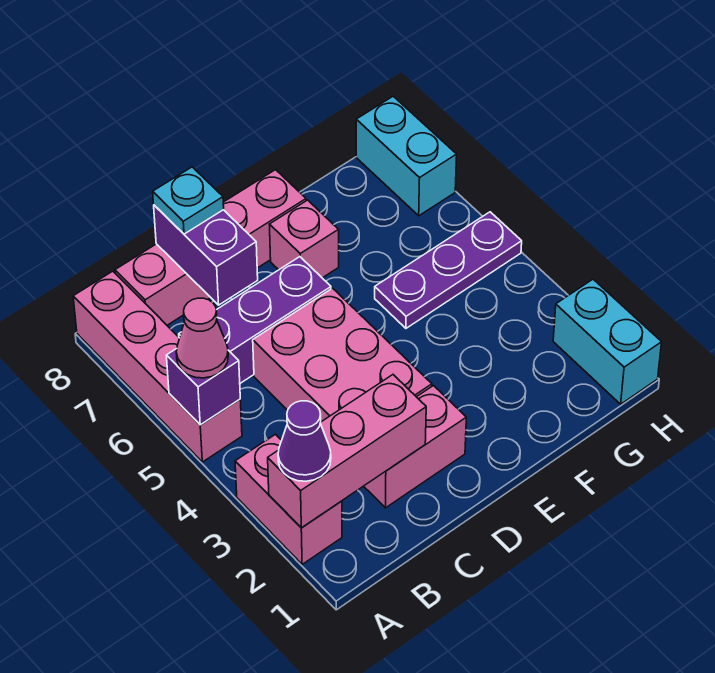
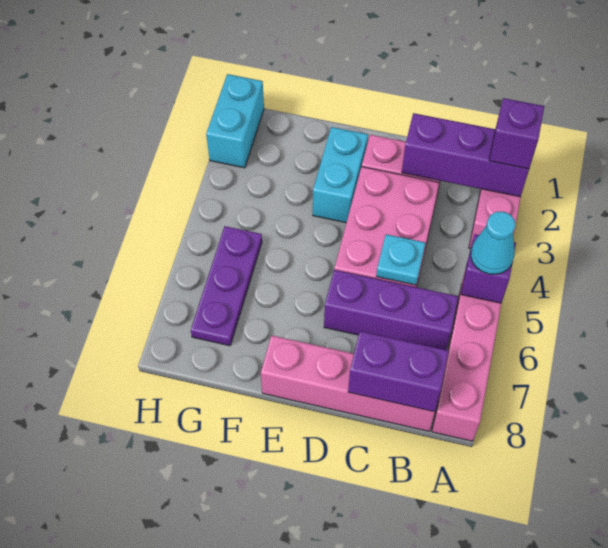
pink 1x3 brick [268,375,426,528] -> purple 1x3 brick [402,113,529,197]
purple 1x1 cone [278,401,331,481] -> purple 1x1 brick [489,98,544,169]
pink 1x1 cone [176,298,228,378] -> cyan 1x1 cone [471,212,515,274]
purple 1x2 brick [154,205,258,305] -> purple 1x2 brick turned to [348,331,449,412]
cyan 1x1 plate [153,167,224,234] -> cyan 1x1 plate moved to [376,234,425,285]
pink 1x1 brick [269,200,339,278] -> none
purple 1x3 plate [375,212,522,328] -> purple 1x3 plate turned to [191,226,262,346]
cyan 1x2 brick [356,96,457,216] -> cyan 1x2 brick moved to [313,127,368,223]

